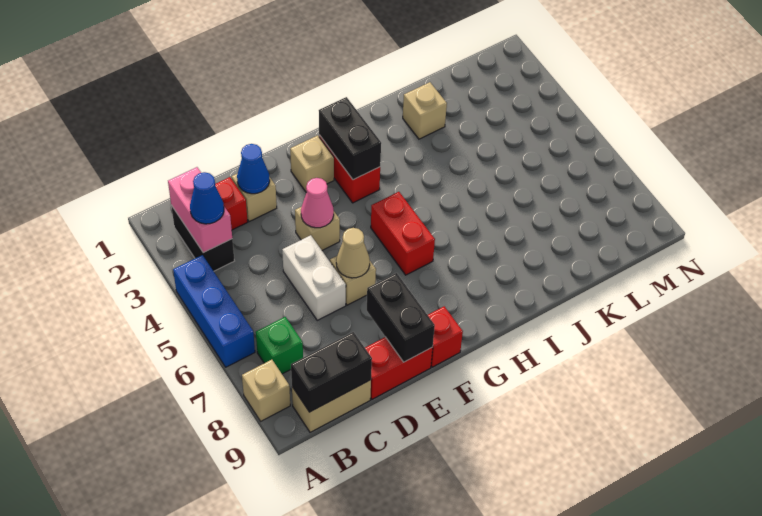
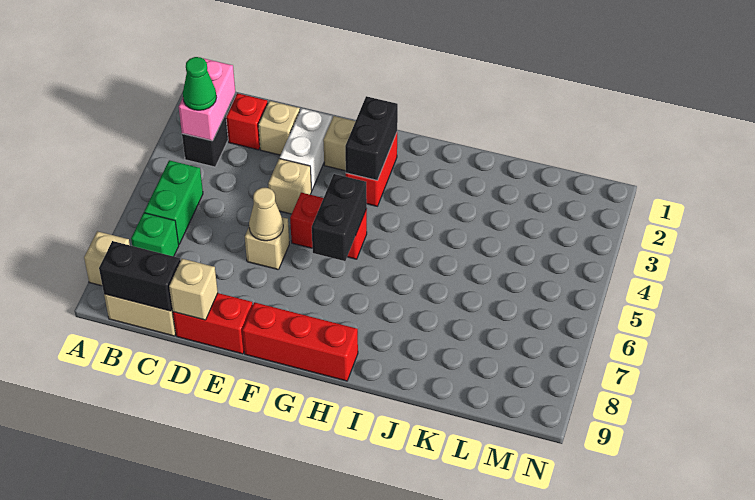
blue 1x3 brick [173,255,255,367] -> none
blue 1x1 cone [190,172,224,224] -> green 1x1 cone [183,57,216,110]
none -> green 1x2 brick [144,160,203,244]
blue 1x1 cone [237,144,270,194] -> none
white 1x2 brick [282,235,346,320] -> white 1x2 brick moved to [280,108,332,190]
pink 1x1 cone [301,178,334,228] -> none
black 1x2 brick [367,273,435,362] -> black 1x2 brick moved to [312,174,367,261]
red 1x1 brick [428,306,463,367] -> red 1x3 brick [242,302,358,381]
red 1x2 brick [371,192,435,275] -> red 1x2 brick turned to [290,193,367,259]
tan 1x1 brick [403,82,447,139] -> tan 1x1 brick moved to [169,259,218,320]

